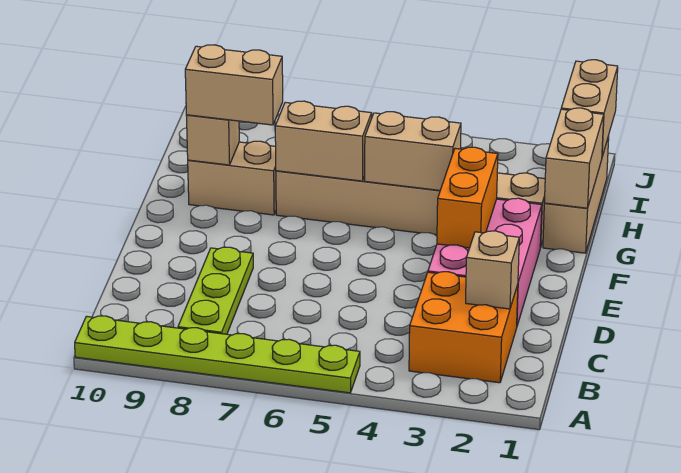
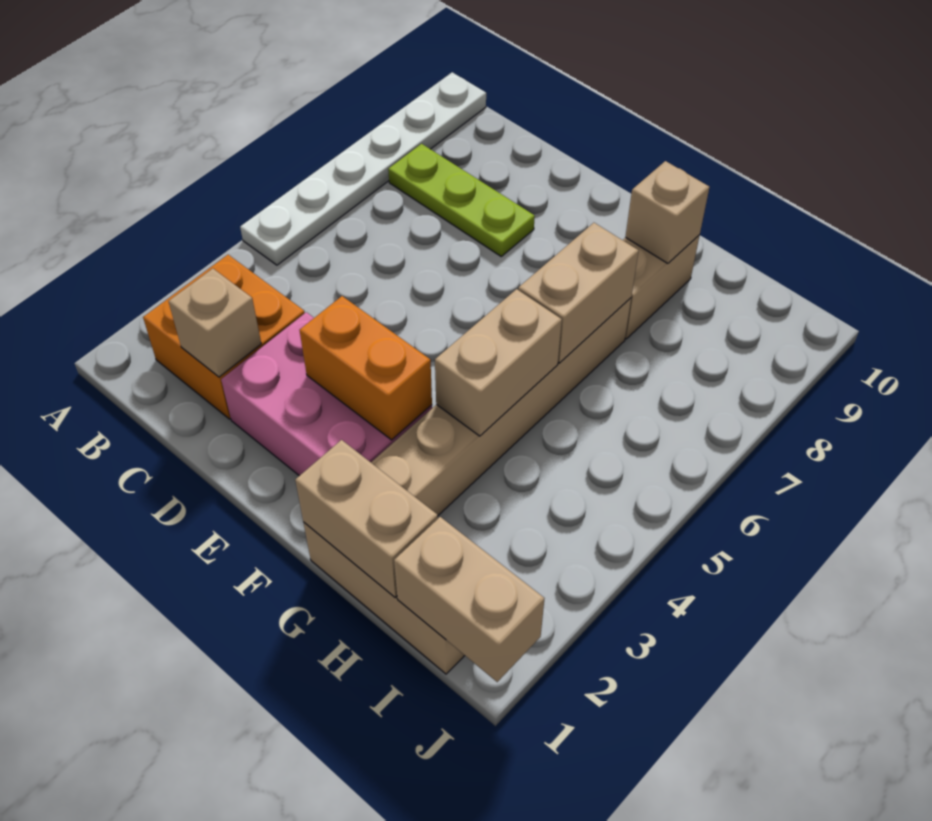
lime 1x6 plate [75,316,360,393] -> white 1x6 plate [240,72,486,265]
tan 1x2 brick [185,45,283,125] -> none

